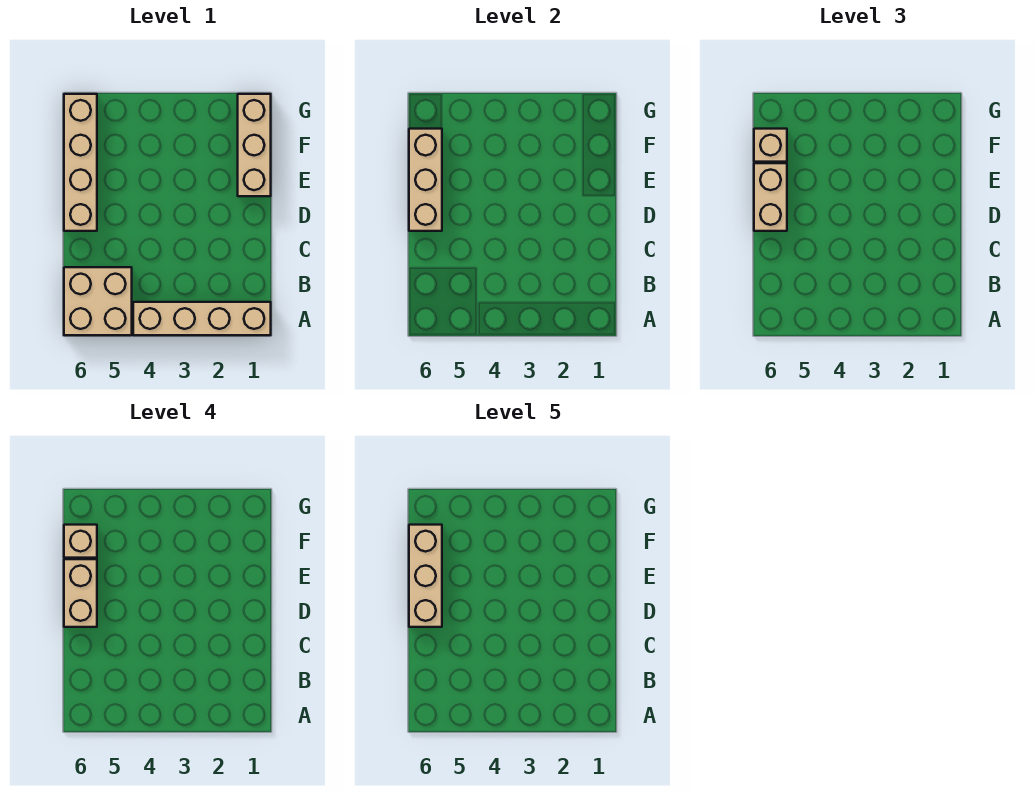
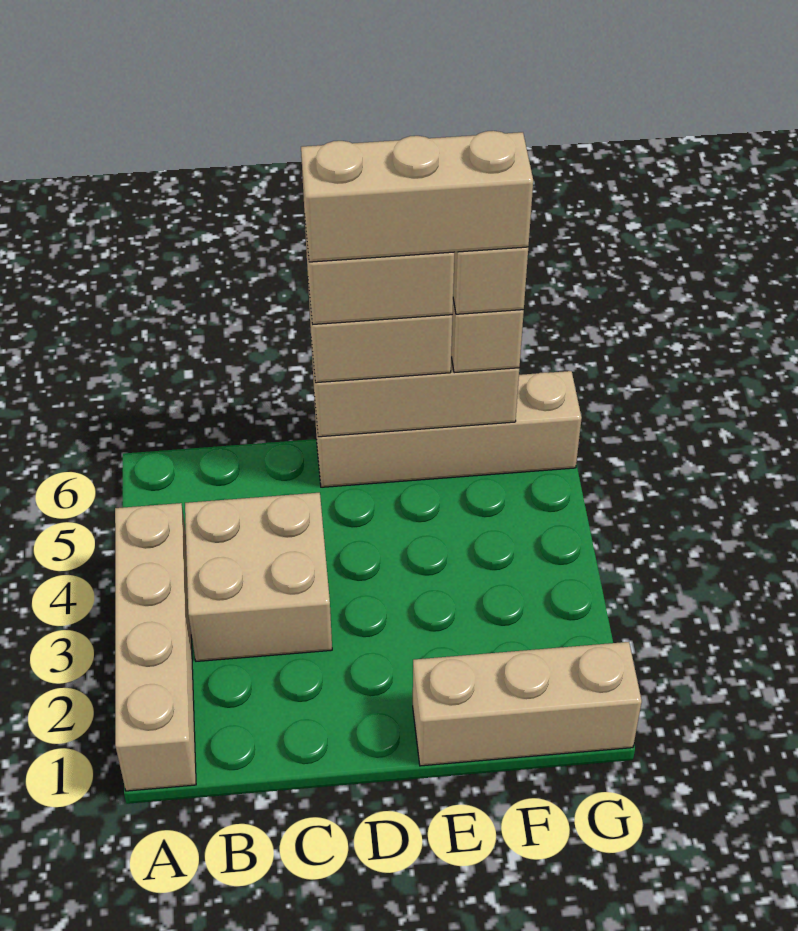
tan 2x2 brick [64,267,132,335] -> tan 2x2 brick moved to [185,493,332,661]

